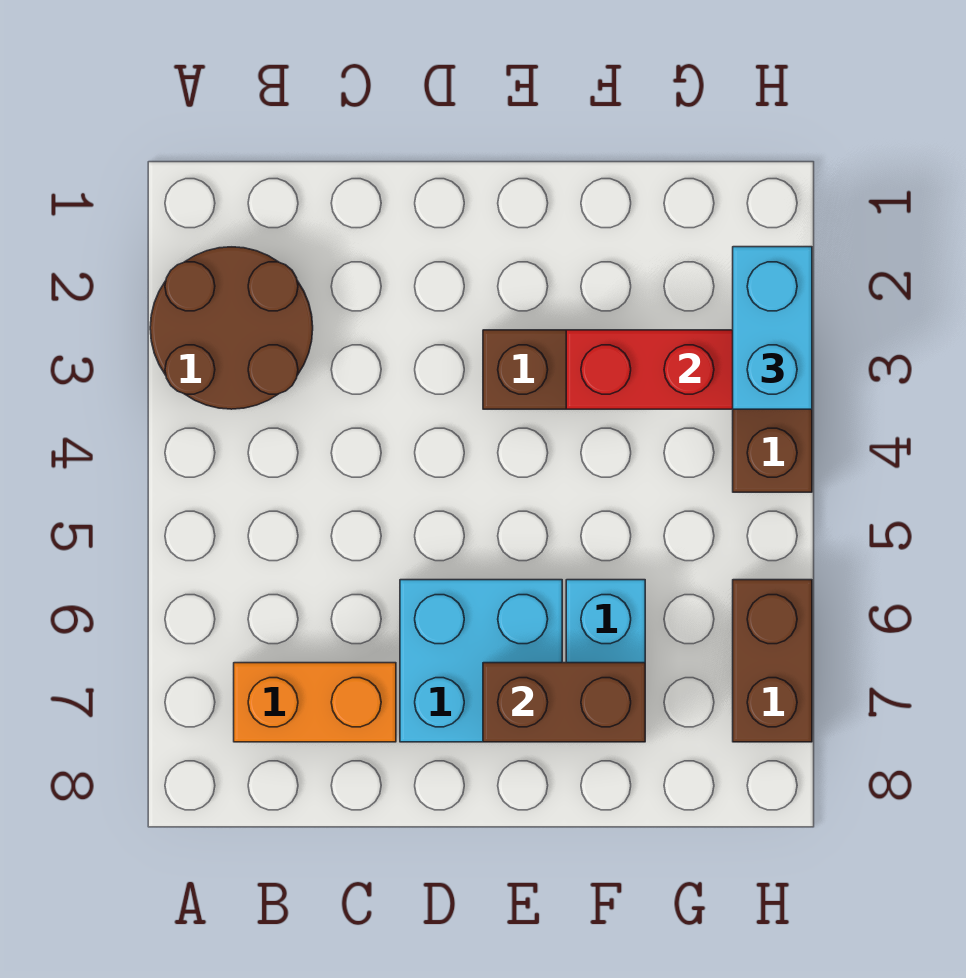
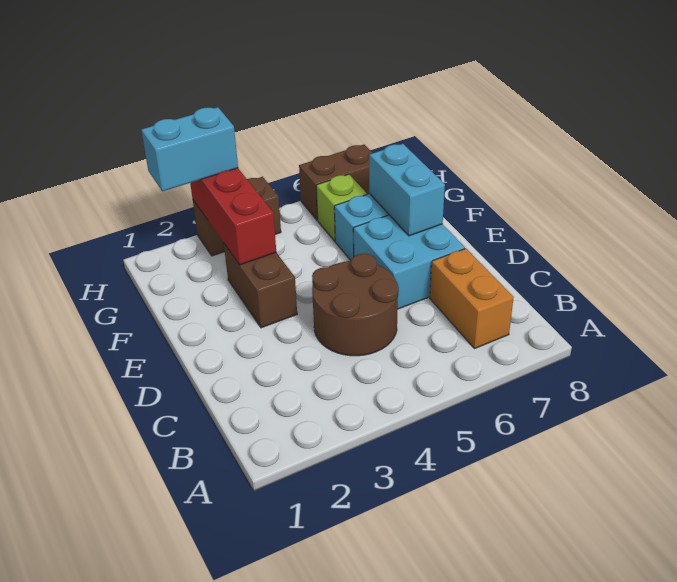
brown 2x2 round brick [150,247,313,409] -> brown 2x2 round brick moved to [312,254,399,356]
brown 1x2 brick [483,663,645,742] -> cyan 1x2 brick [369,144,445,236]
none -> lime 1x1 brick [316,174,367,241]

